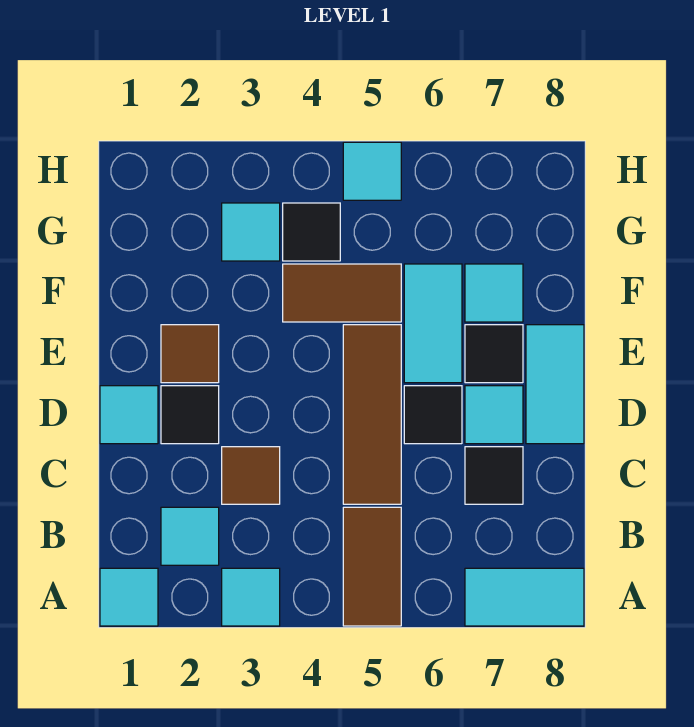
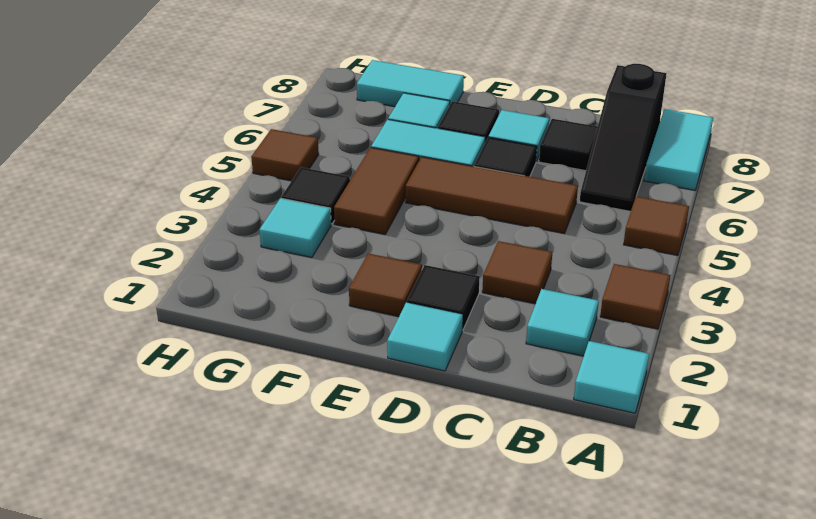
cyan 1x1 tile [222,568,280,626] -> brown 1x1 tile [600,264,671,329]
brown 1x2 tile [343,507,401,626] -> brown 1x1 tile [624,196,689,255]
none -> black 1x3 slope [580,64,667,211]
cyan 1x2 tile [526,325,584,444] -> cyan 1x2 tile moved to [357,60,464,107]
cyan 1x1 tile [343,142,401,200] -> brown 1x1 tile [251,129,319,181]

